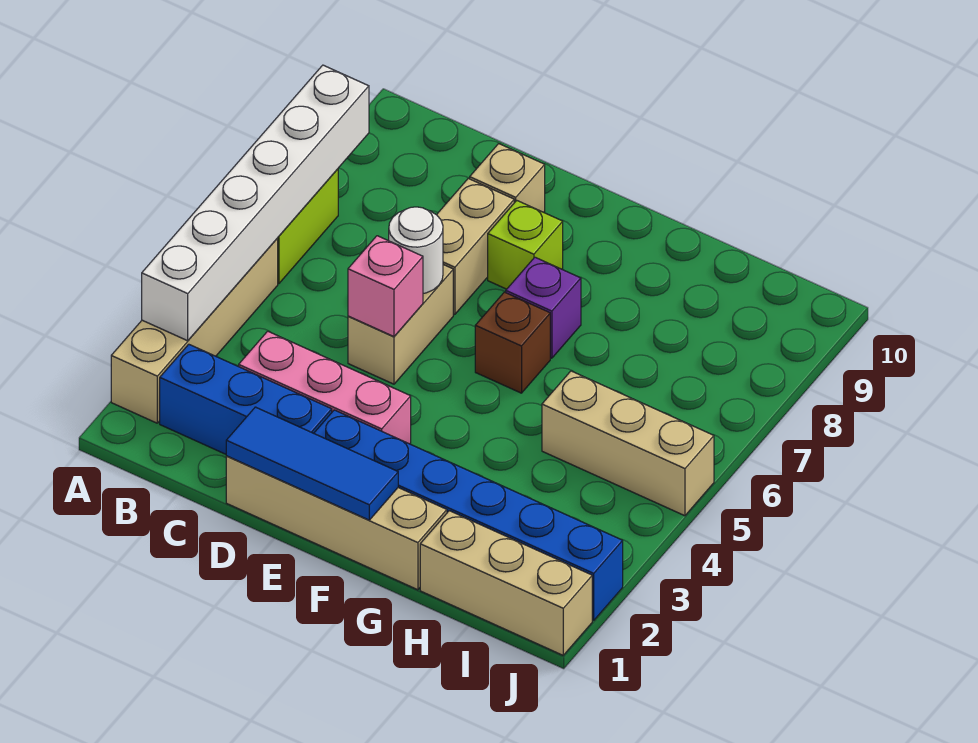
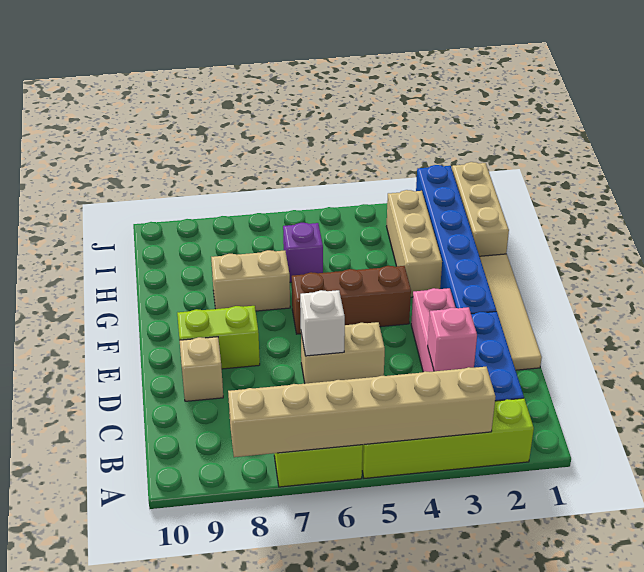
tan 1x4 brick [111,239,278,423] -> lime 1x4 brick [362,398,534,478]
white 1x6 brick [142,65,369,341] -> tan 1x6 brick [228,367,495,457]
tan 1x4 brick [226,456,447,590] -> tan 1x4 tile [480,254,542,370]
blue 1x3 tile [226,407,398,520] -> none
pink 1x1 brick [348,236,423,337] -> pink 1x1 brick moved to [428,307,477,371]
white 1x1 round brick [389,207,443,293] -> white 1x1 brick [300,290,345,356]
tan 1x2 brick [437,179,514,314] -> tan 1x2 brick moved to [211,250,290,311]
lime 1x1 brick [488,201,563,289] -> lime 1x2 brick [177,306,260,369]
brown 1x1 brick [475,292,550,393] -> brown 1x3 brick [292,266,411,334]
purple 1x1 brick [506,257,581,358] -> purple 1x1 brick moved to [283,223,323,282]
tan 1x3 brick [542,371,714,516] -> tan 1x3 brick moved to [387,190,442,297]

